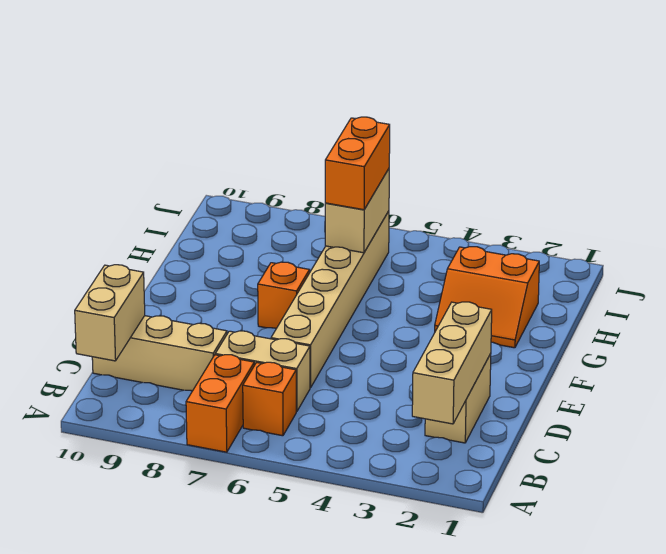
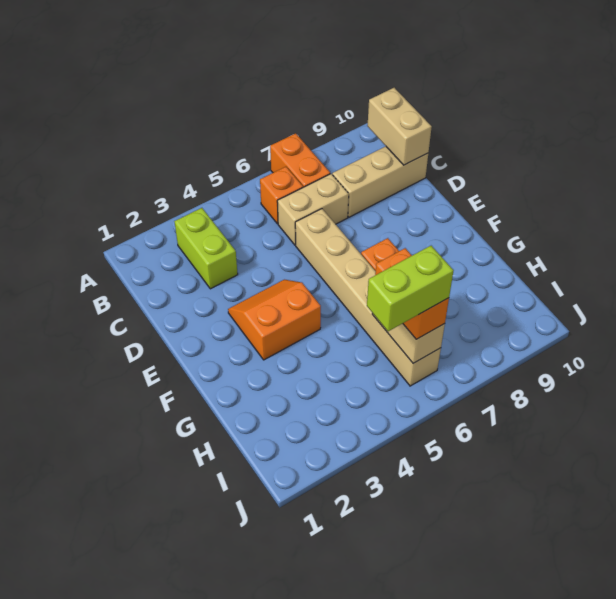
tan 1x3 brick [412,302,492,424] -> none
none -> lime 1x2 brick [174,208,238,289]
tan 1x2 brick [425,354,491,443] -> none
orange 2x2 slope [435,247,539,348] -> orange 2x2 slope moved to [228,280,321,360]
none -> lime 1x2 brick [367,246,454,331]

